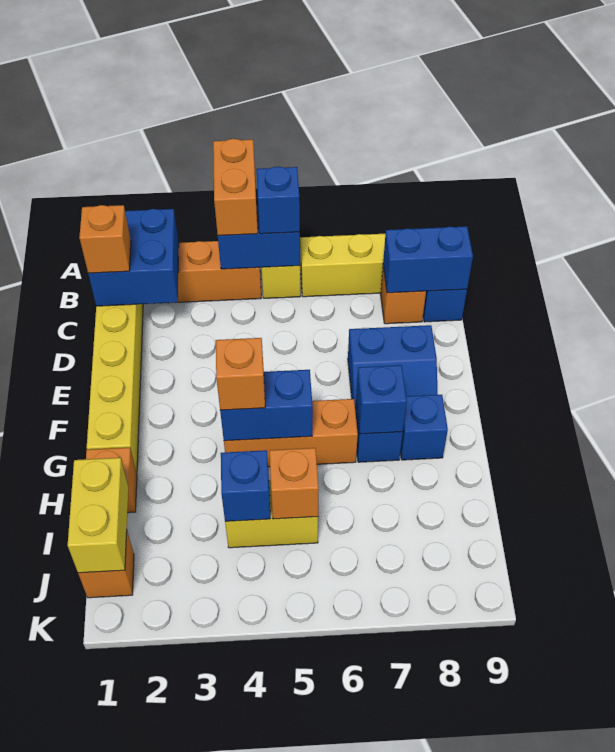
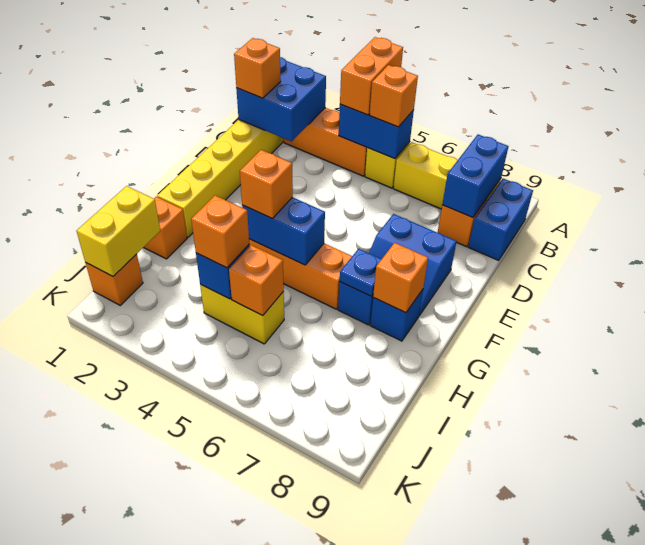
blue 1x1 brick [257,167,300,234] -> orange 1x1 brick [370,65,418,127]
blue 1x2 brick [383,226,473,293] -> blue 1x2 brick turned to [442,134,508,217]
blue 1x1 brick [356,365,407,434] -> blue 1x1 plate [340,249,382,296]
none -> orange 1x1 brick [373,243,428,313]
none -> orange 1x1 brick [191,195,249,268]

